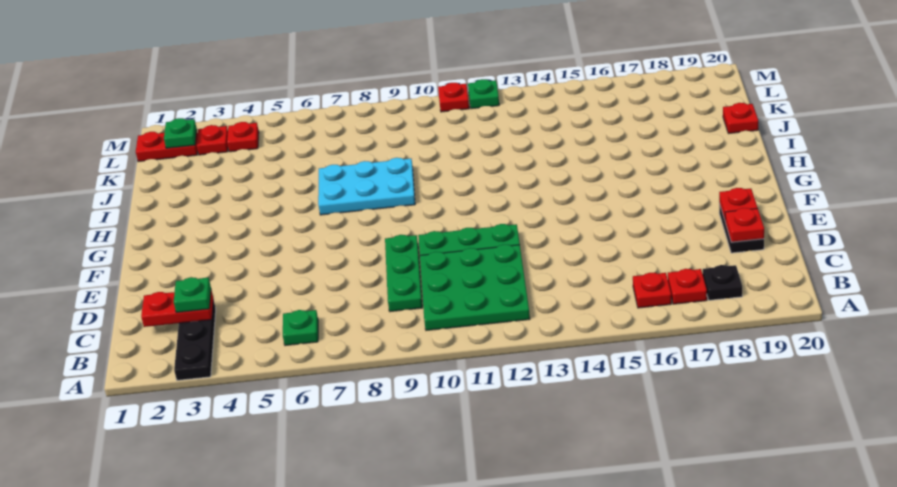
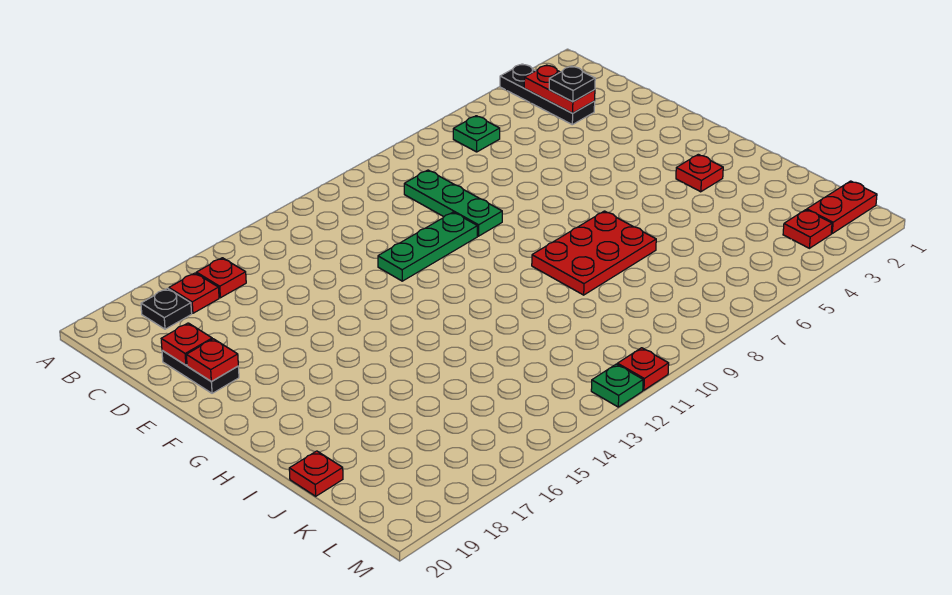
green 3x3 plate [420,245,530,330] -> none
red 1x2 plate [141,290,213,327] -> red 1x2 plate turned to [524,65,595,113]
green 1x1 plate [174,277,211,313] -> black 1x1 plate [549,66,595,102]
cyan 2x3 plate [318,158,415,215] -> red 2x3 plate [532,211,656,295]
green 1x1 plate [164,118,197,148] -> none
red 1x1 plate [227,122,259,152] -> red 1x1 plate moved to [676,154,723,192]

